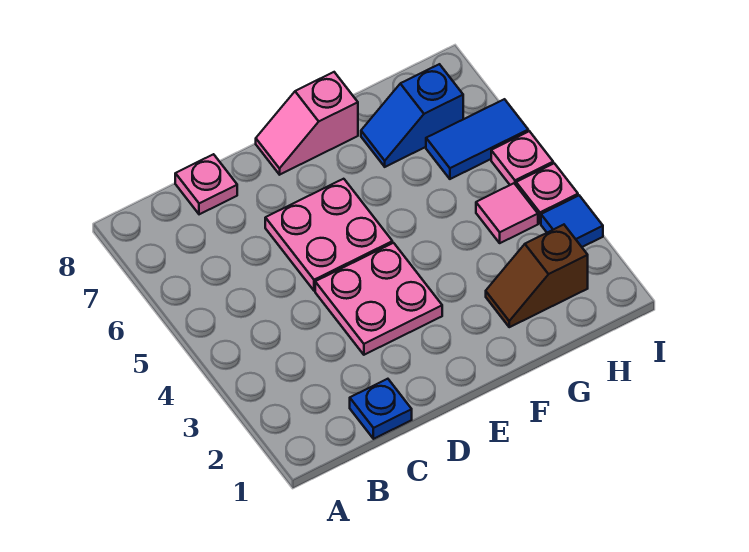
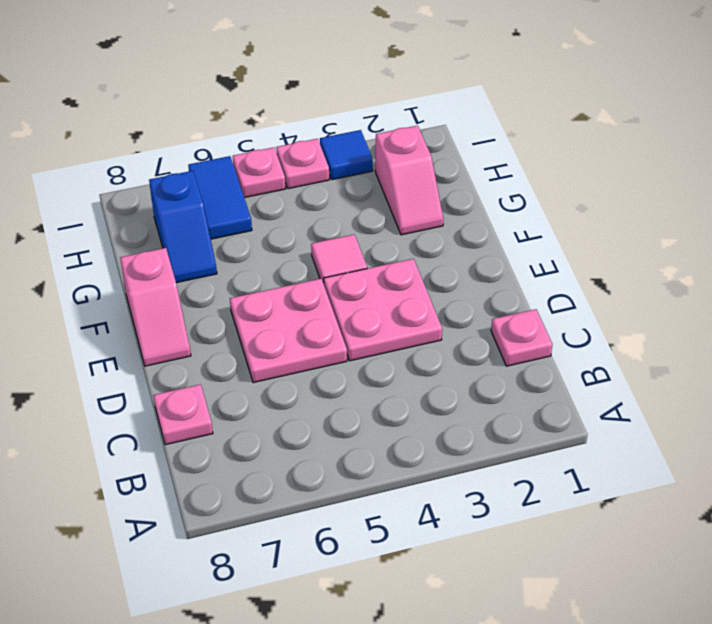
blue 1x1 plate [350,379,412,439] -> pink 1x1 plate [491,309,553,366]
brown 1x2 slope [486,225,588,327] -> pink 1x2 slope [375,126,443,235]
pink 1x1 tile [476,183,538,243] -> pink 1x1 tile moved to [311,234,367,284]

